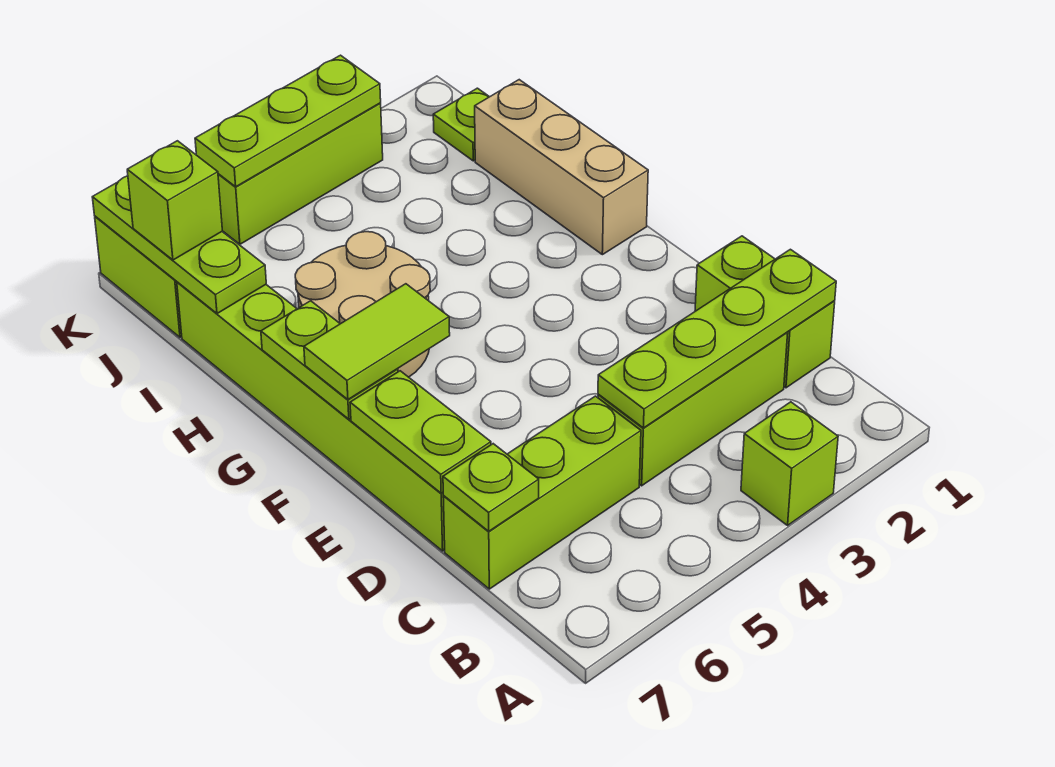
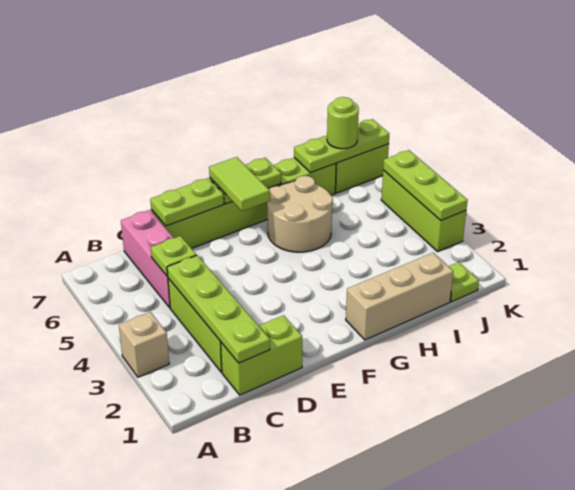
lime 1x1 brick [741,402,838,525] -> tan 1x1 brick [119,312,169,377]
lime 1x3 brick [443,396,641,589] -> pink 1x3 brick [121,210,173,308]
lime 1x1 plate [443,444,539,531] -> lime 1x1 plate moved to [151,236,196,276]
lime 1x1 brick [127,141,222,260] -> lime 1x1 round brick [327,97,359,149]

